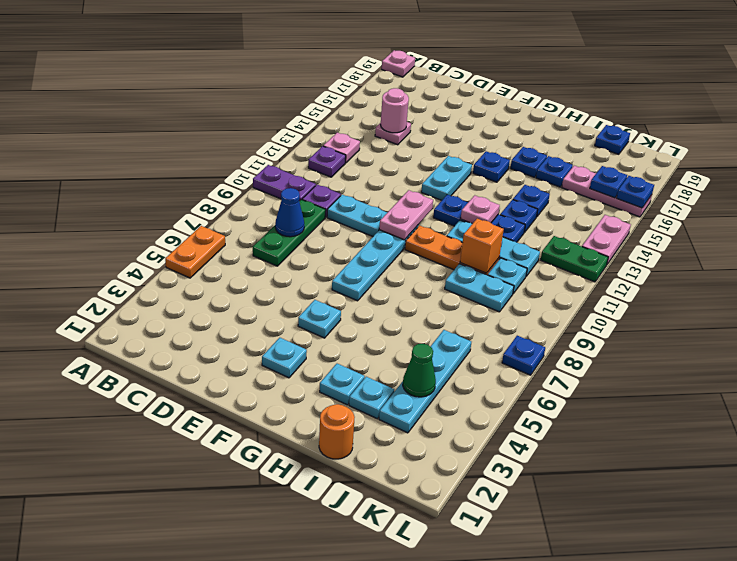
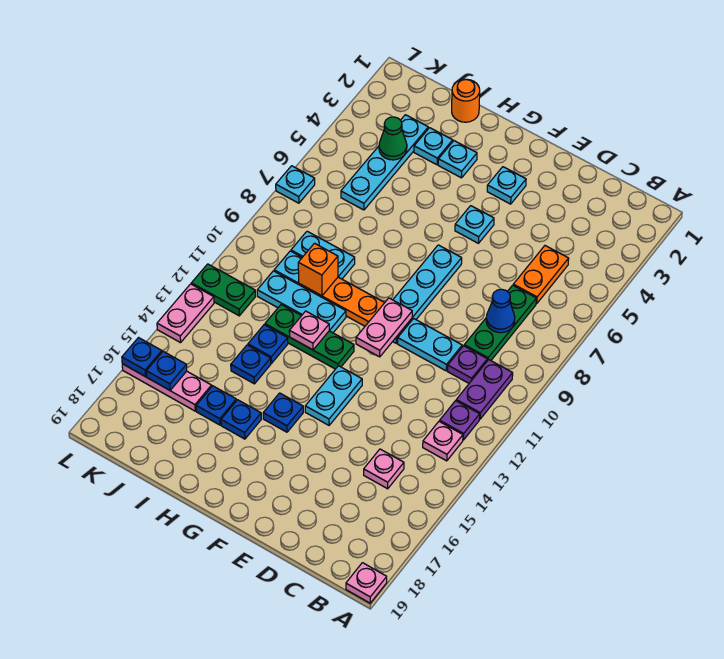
orange 1x2 plate [165,226,225,278] -> orange 1x2 plate moved to [513,246,569,304]
purple 1x2 plate [253,165,316,201] -> purple 1x2 plate turned to [456,360,513,419]
pink 1x1 round brick [381,88,409,133] -> none
blue 1x3 plate [433,195,525,242] -> green 1x3 plate [265,305,354,369]
blue 1x1 plate [595,125,630,154] -> none
blue 1x1 plate [502,336,545,375] -> cyan 1x1 plate [276,166,315,203]

